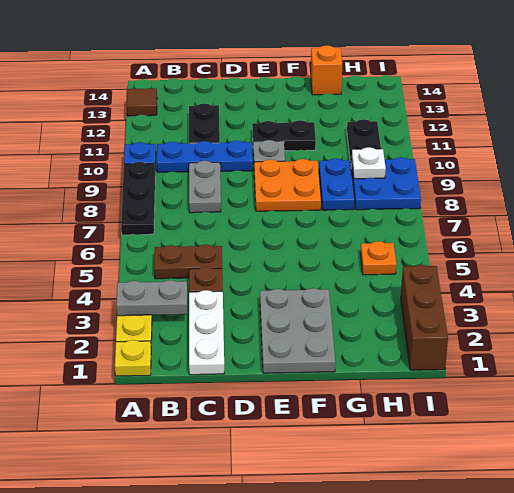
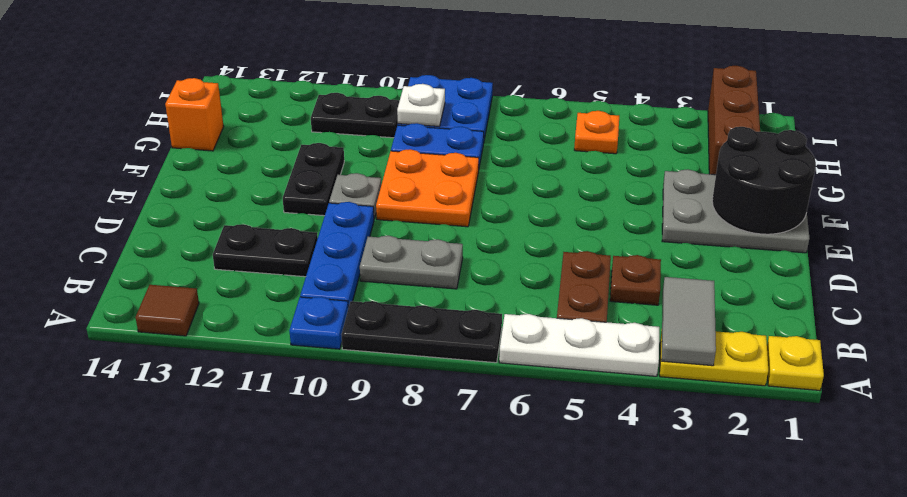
grey 1x2 plate [116,280,187,316] -> grey 1x2 tile [661,277,716,366]
white 1x3 plate [189,290,224,375] -> white 1x3 plate moved to [499,314,659,376]
none -> black 2x2 round brick [712,127,816,234]
brown 1x3 brick [401,265,448,370] -> brown 1x3 brick turned to [708,66,760,175]

